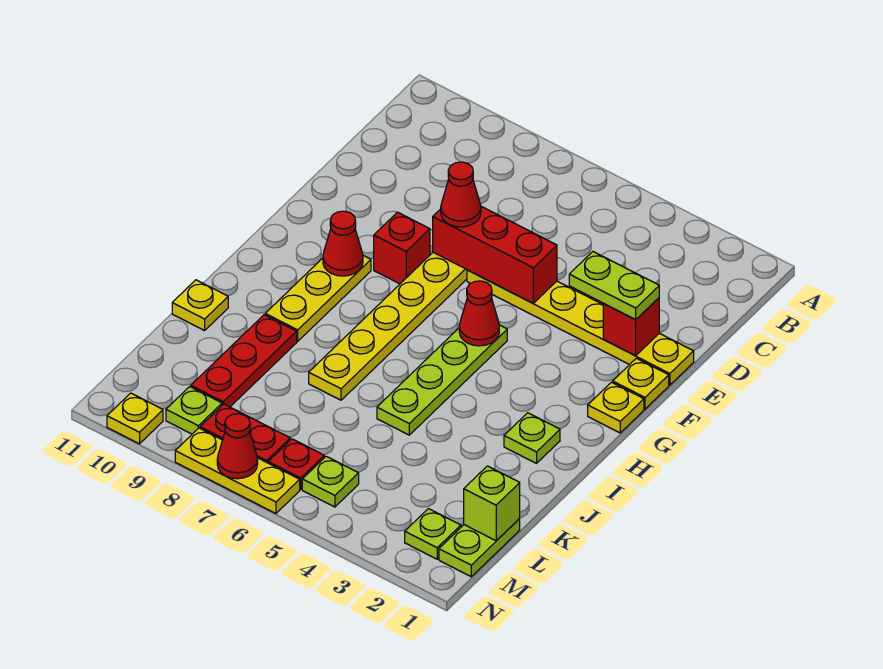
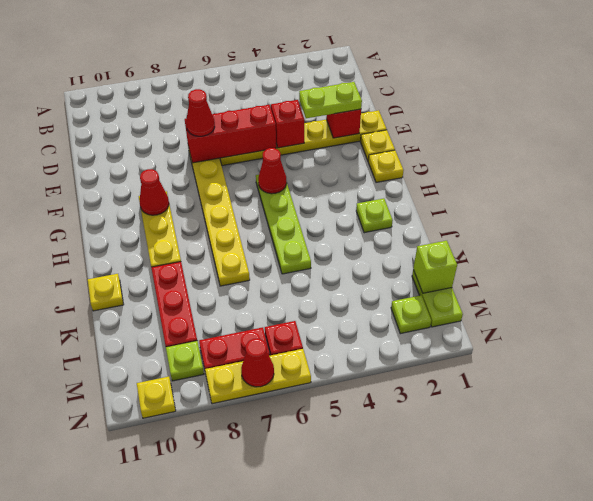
red 1x1 brick [374,212,430,284] -> red 1x1 brick moved to [271,100,304,148]
lime 1x1 plate [302,456,359,507] -> none

